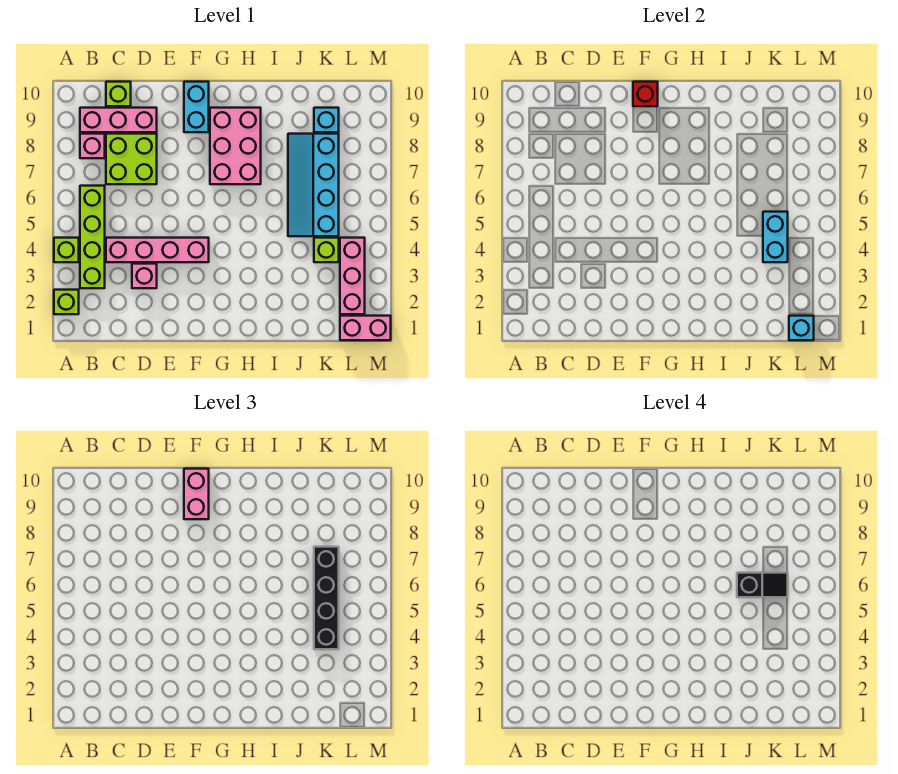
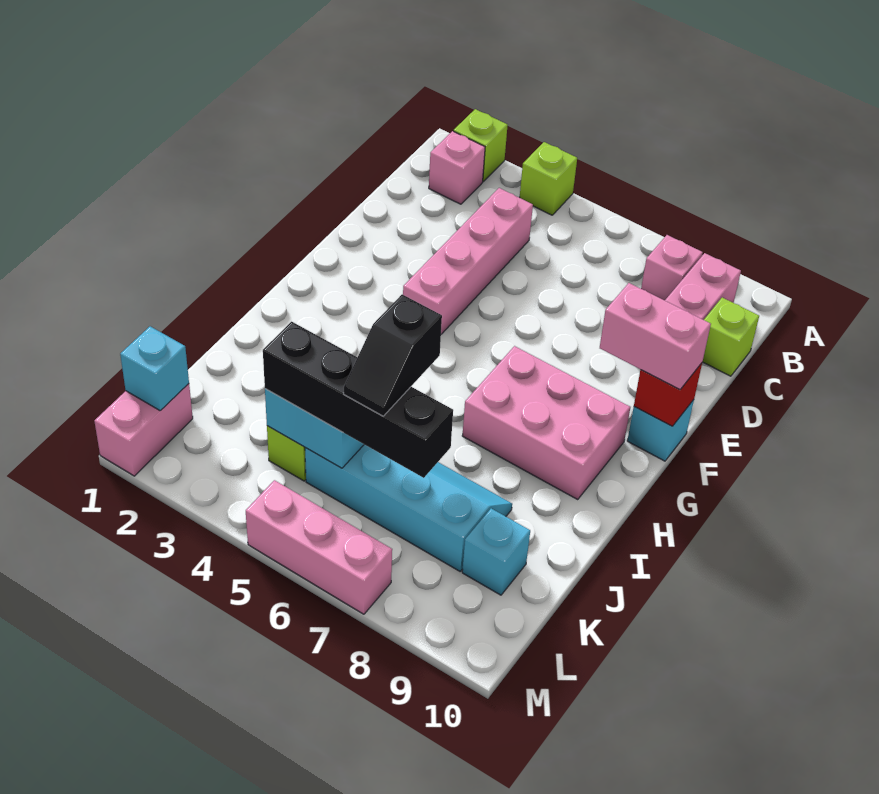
lime 1x4 brick [80,186,105,288] -> none
lime 2x2 brick [106,134,157,184] -> none
pink 1x1 brick [132,264,157,288] -> pink 1x1 brick moved to [429,131,485,204]
cyan 1x2 brick [184,82,209,132] -> cyan 1x1 brick [627,400,694,461]
pink 1x3 brick [340,238,365,314] -> pink 1x3 brick moved to [246,480,392,614]

